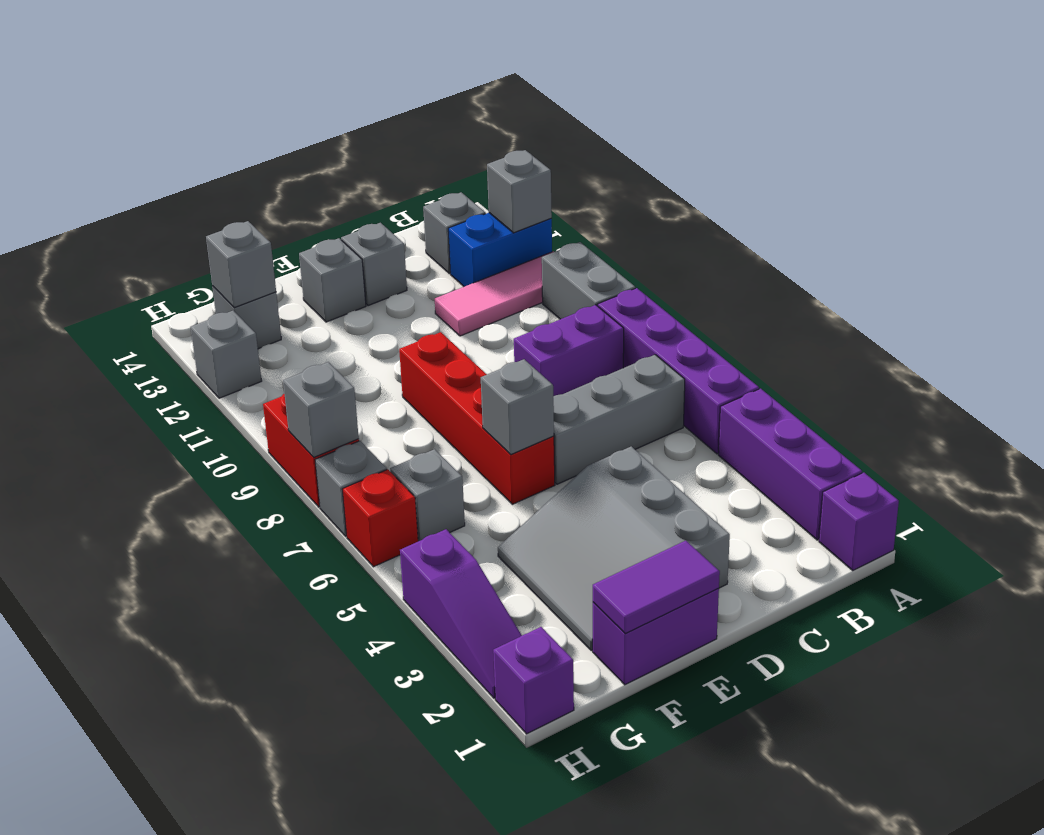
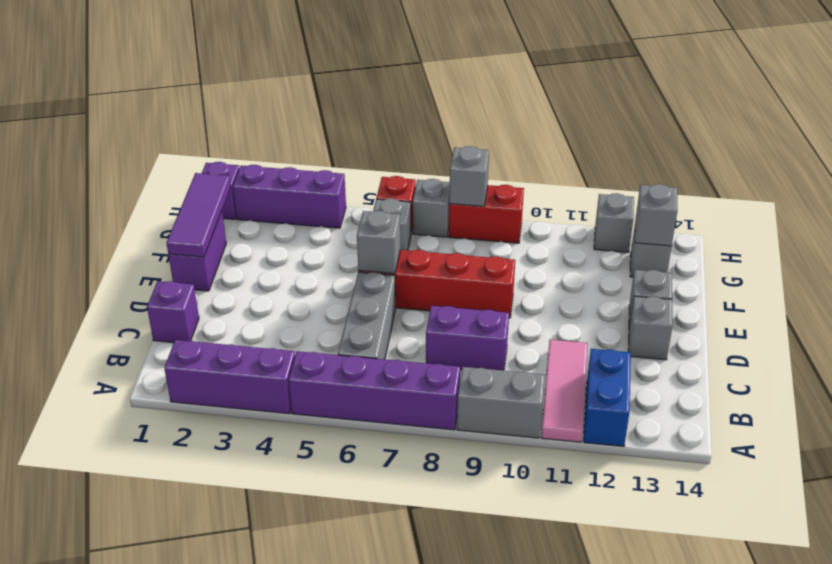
purple 1x1 brick [819,473,899,571] -> purple 1x1 brick moved to [147,281,199,343]
grey 1x1 brick [487,150,552,233] -> none
purple 1x2 brick [514,305,624,396] -> purple 1x2 brick turned to [426,306,509,371]
grey 1x1 brick [423,192,486,274] -> none
grey 3x3 slope [498,446,730,650] -> none
purple 1x2 tile [593,541,720,634] -> purple 1x3 tile [167,173,231,257]
purple 1x3 slope [400,529,522,698] -> purple 1x3 brick [233,165,346,228]

